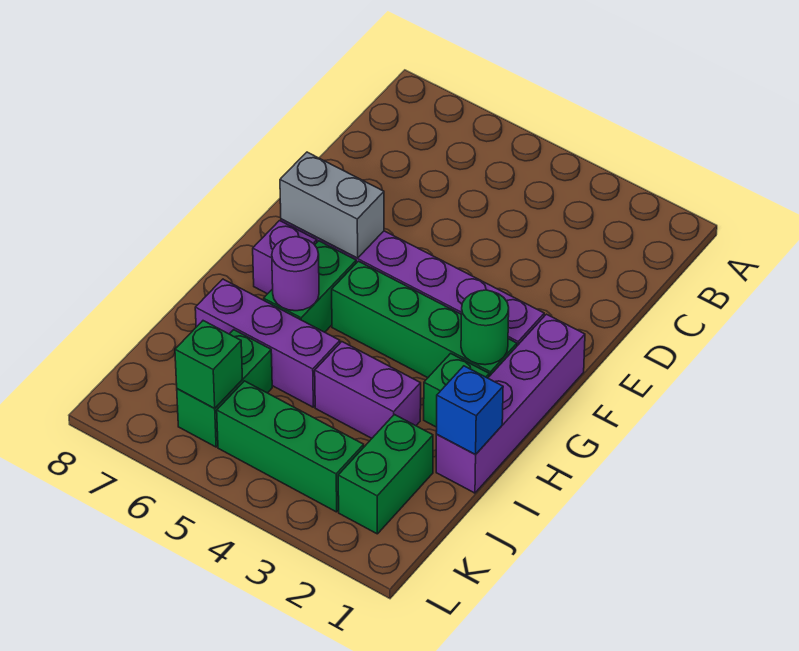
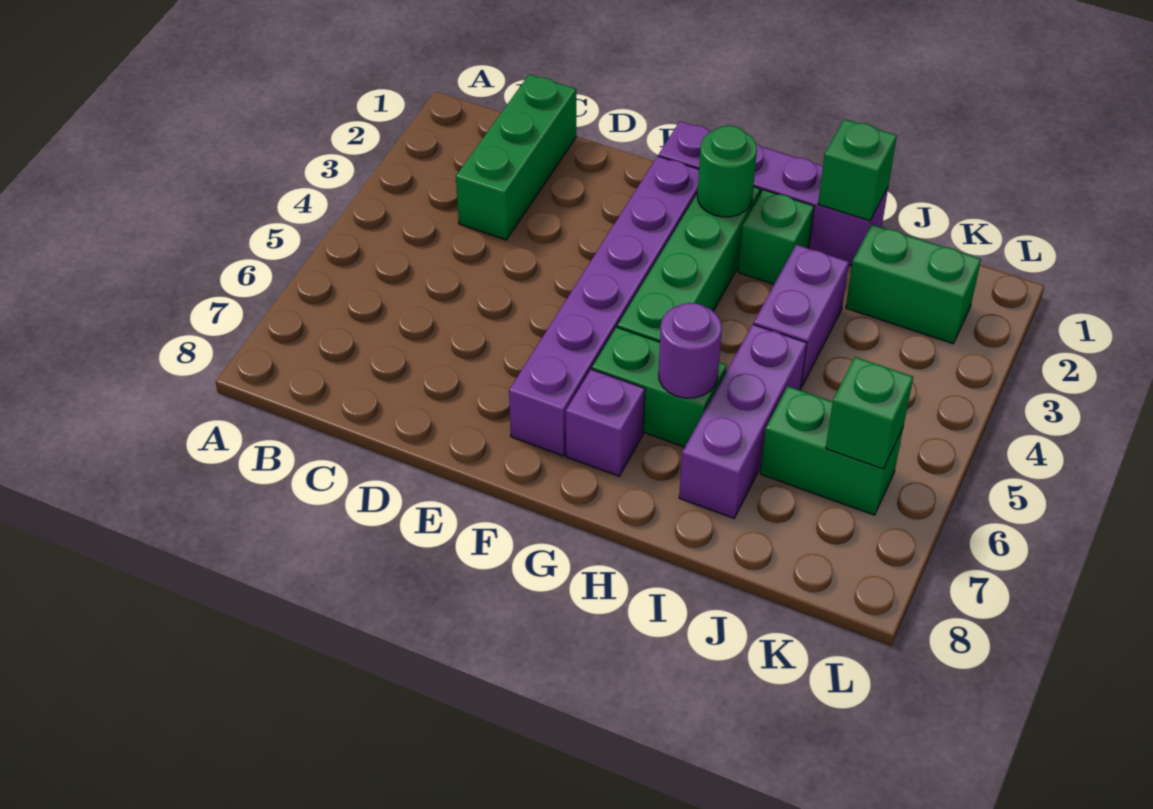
grey 1x2 brick [280,152,384,258] -> none
blue 1x1 brick [436,366,503,454] -> green 1x1 brick [818,119,897,221]
green 1x3 brick [217,381,364,512] -> green 1x3 brick moved to [456,74,576,240]

